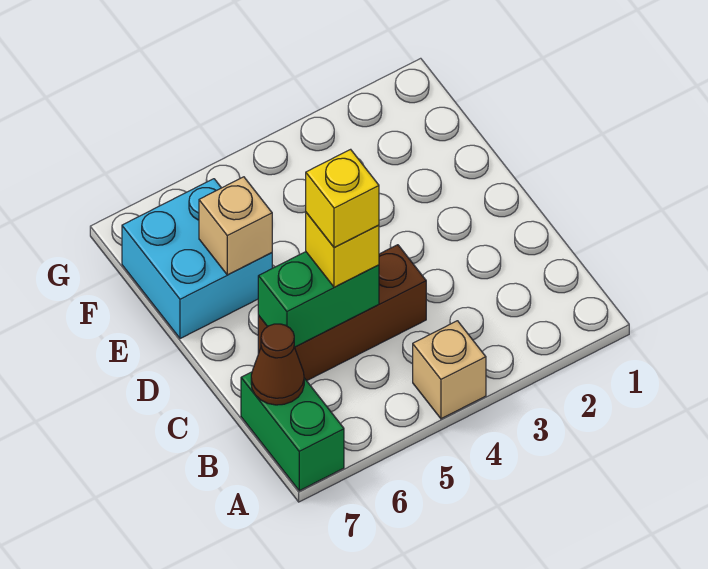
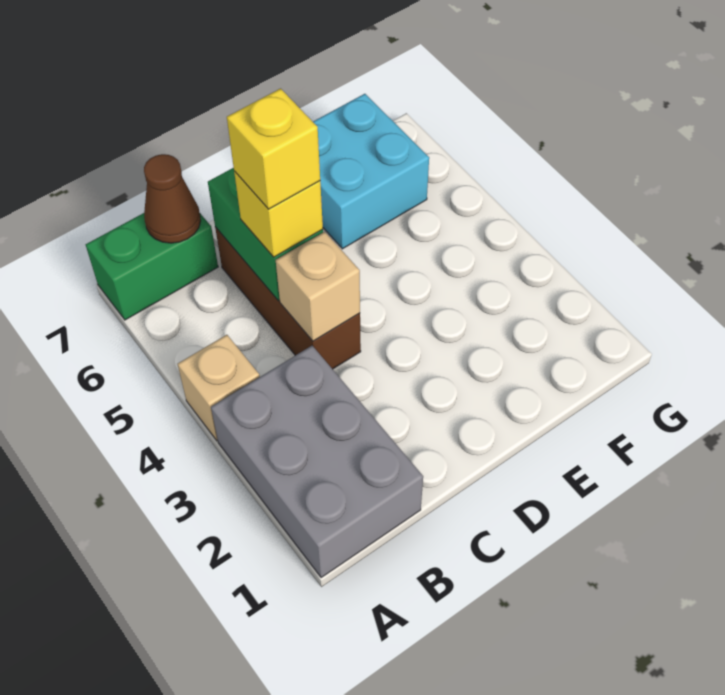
none -> grey 2x3 brick [211,346,423,578]
tan 1x1 brick [199,177,272,275] -> tan 1x1 brick moved to [276,232,360,341]

